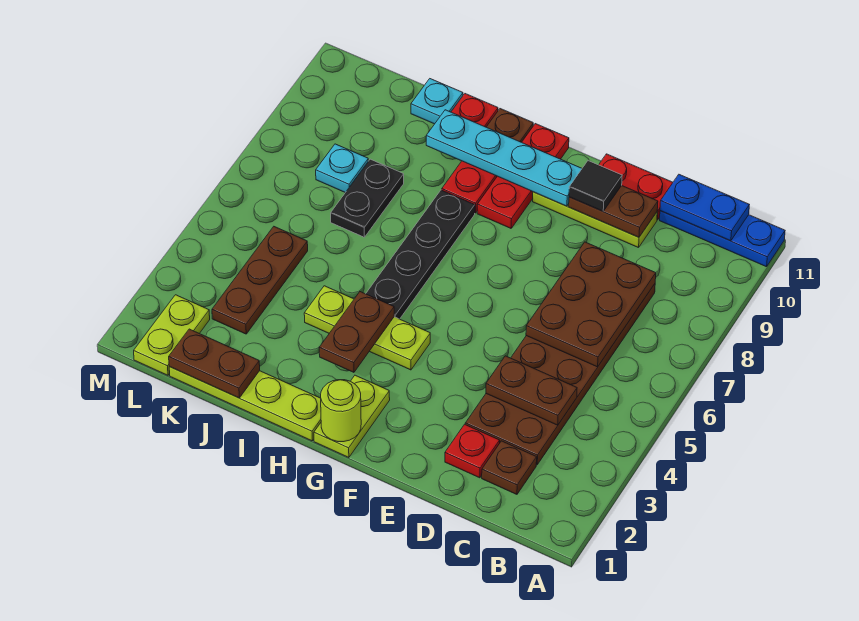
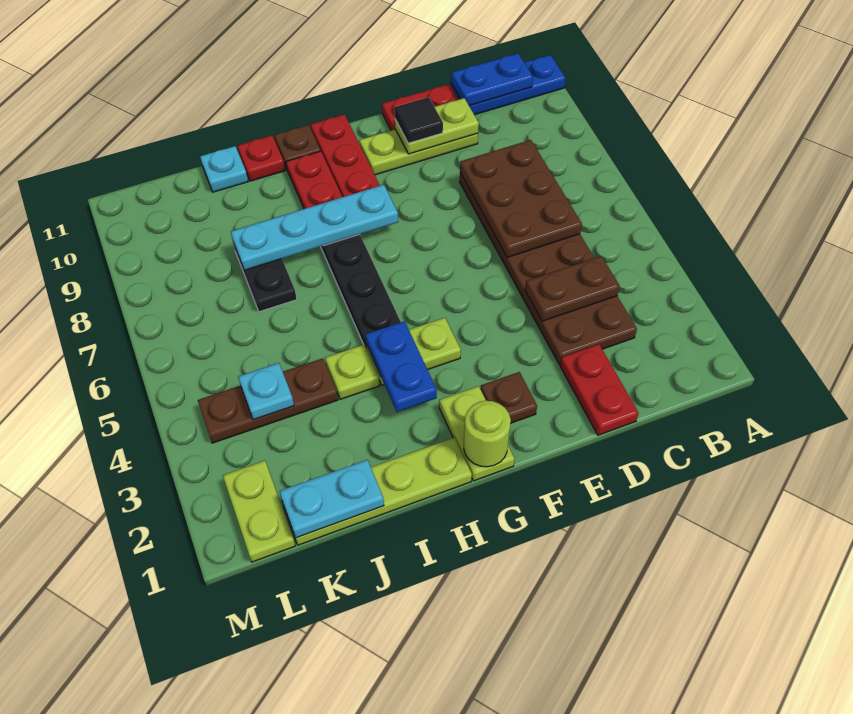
brown 1x1 plate [482,441,537,494] -> brown 1x1 plate moved to [481,372,537,423]
red 1x1 plate [445,424,500,478] -> red 1x2 plate [560,344,639,435]
brown 1x2 plate [569,186,658,237] -> lime 1x2 plate [395,98,479,154]
cyan 1x4 plate [426,110,582,206] -> cyan 1x4 plate moved to [231,185,398,270]
brown 1x2 plate [319,292,394,372] -> blue 1x2 plate [365,321,437,412]
brown 1x2 plate [169,329,260,398] -> cyan 1x2 plate [280,460,384,538]
brown 1x3 plate [212,227,308,334] -> brown 1x3 plate turned to [198,358,338,443]
cyan 1x1 plate [316,144,368,192] -> cyan 1x1 plate moved to [238,363,294,420]

